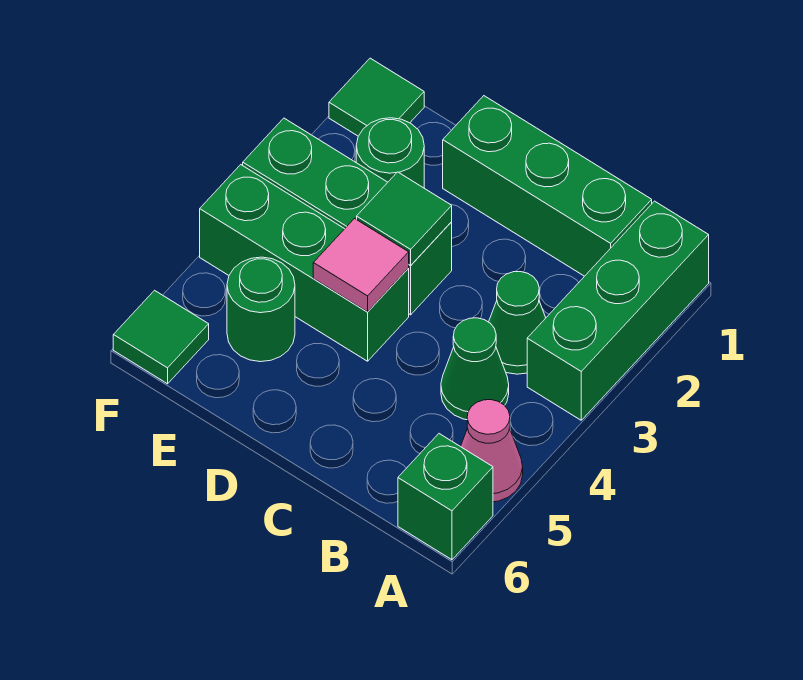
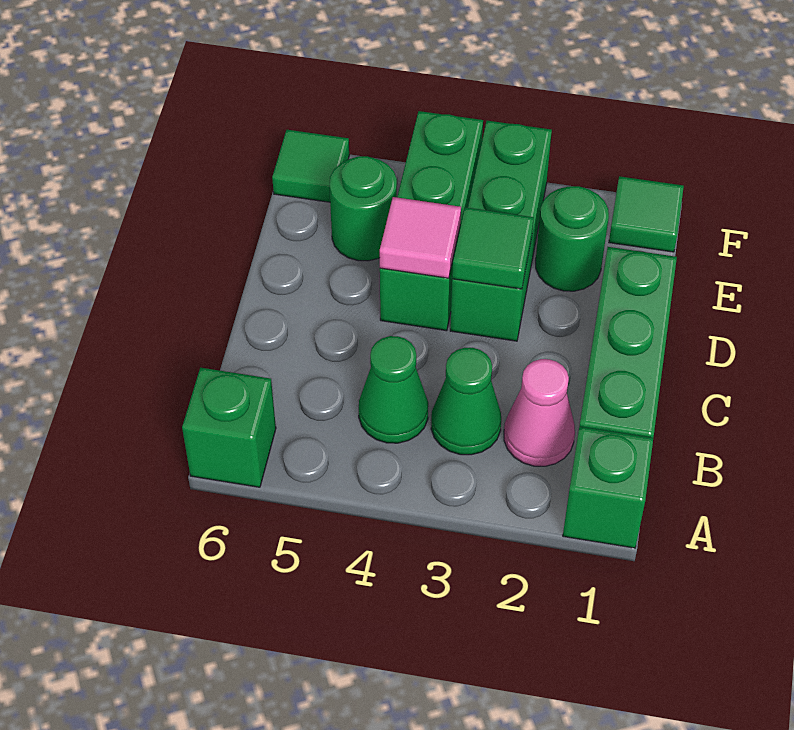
green 1x3 brick [527,201,709,420] -> green 1x1 brick [563,427,653,548]
pink 1x1 cone [461,400,523,502] -> pink 1x1 cone moved to [504,359,575,466]

